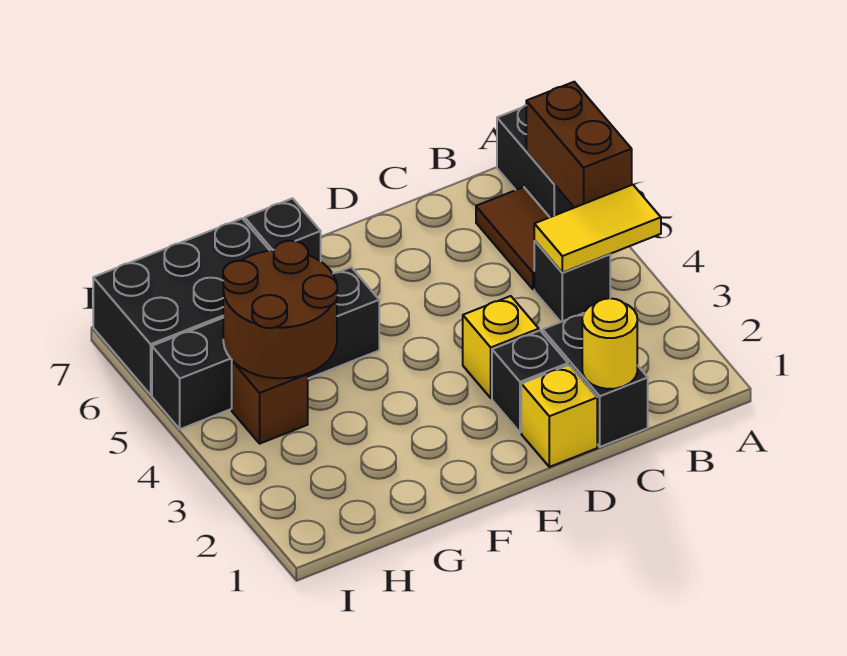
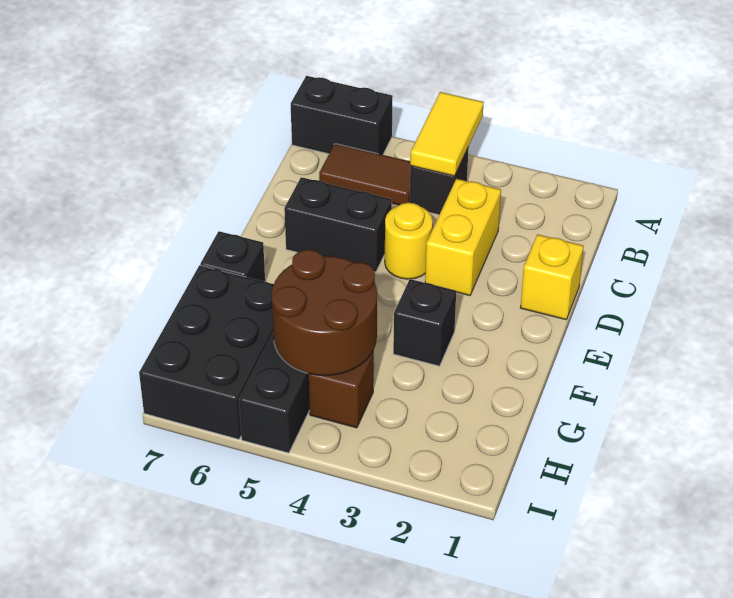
brown 1x2 brick [526,82,632,208] -> none
black 1x2 brick [543,313,648,447] -> black 1x2 brick moved to [284,177,392,272]
yellow 1x1 round brick [582,298,637,389] -> yellow 1x1 round brick moved to [385,203,433,279]
black 1x1 brick [492,331,568,433] -> black 1x1 brick moved to [393,279,456,366]
yellow 1x1 brick [463,296,539,398] -> yellow 1x2 brick [425,179,501,296]

